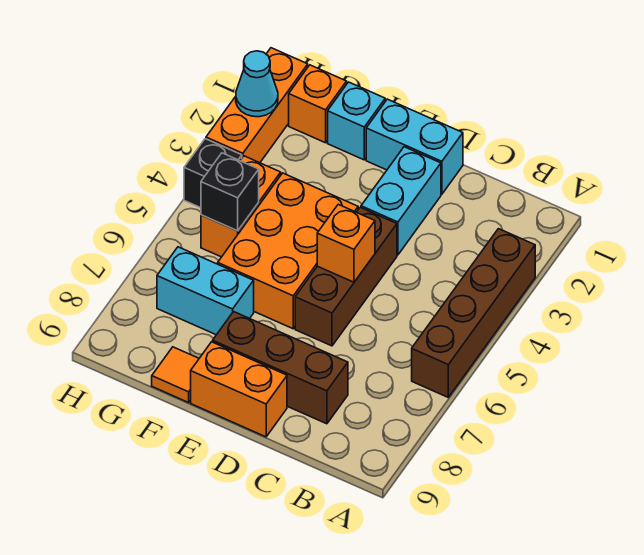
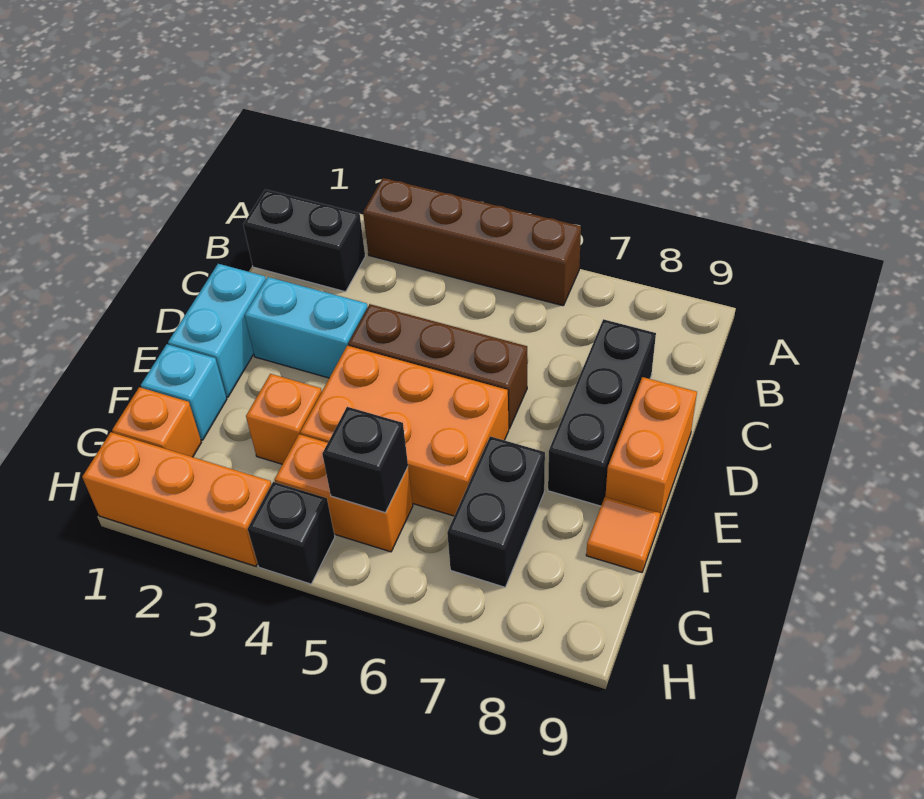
none -> black 1x2 brick [243,190,365,292]
brown 1x3 brick [213,312,348,424] -> black 1x3 brick [548,319,656,506]
orange 1x1 brick [317,204,375,282] -> orange 1x1 brick moved to [246,374,322,464]
cyan 1x2 brick [157,247,254,335] -> black 1x2 brick [447,436,545,587]
cyan 1x1 cone [236,51,278,117] -> none

